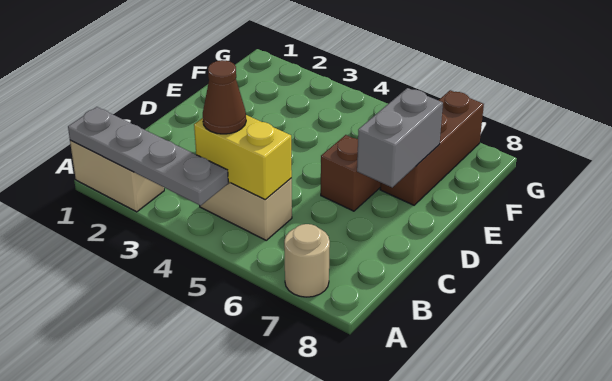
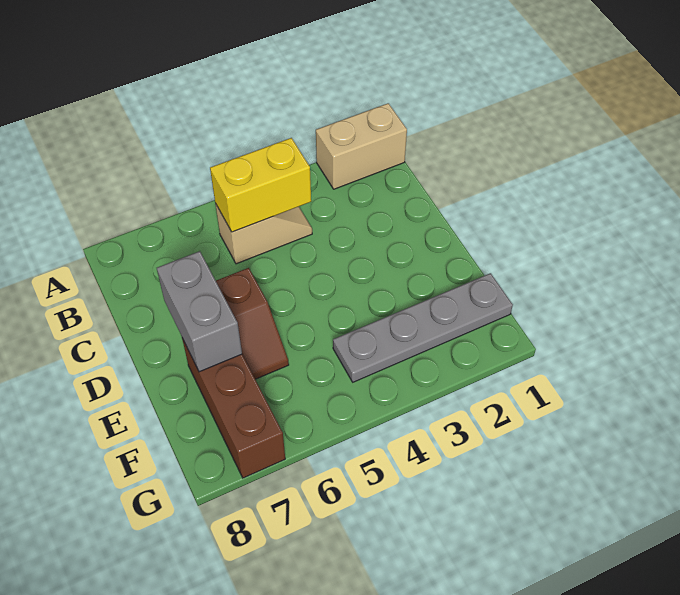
grey 1x4 plate [68,107,228,206] -> grey 1x4 plate moved to [333,273,513,382]
tan 1x1 round brick [284,224,330,297] -> none
brown 1x1 cone [203,60,246,134] -> none

